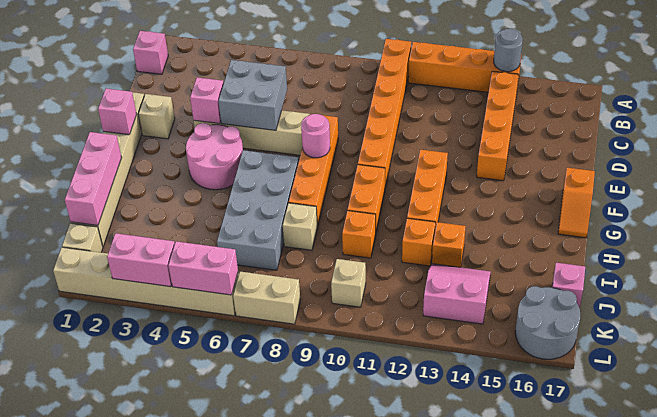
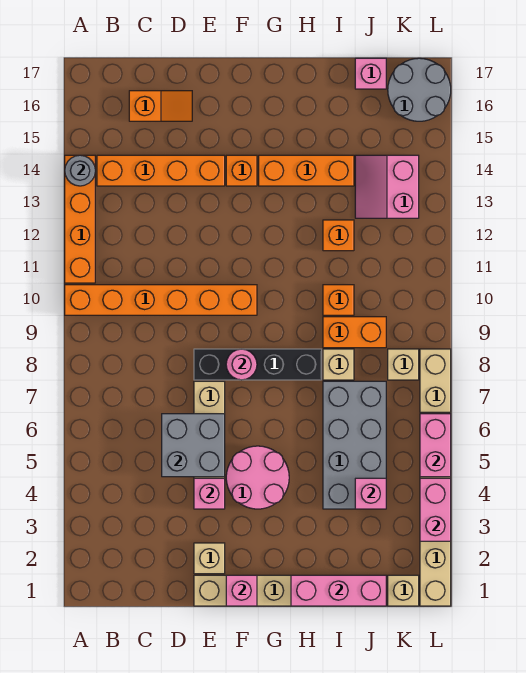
pink 1x1 brick [133,31,168,74] -> pink 1x1 brick moved to [355,478,386,509]
orange 1x4 brick [289,115,338,226] -> black 1x4 brick [194,349,322,380]
orange 1x3 brick [407,150,448,229] -> orange 1x3 brick moved to [259,155,354,186]
orange 1x2 slope [558,168,595,238] -> orange 1x2 slope moved to [129,91,192,121]
grey 2x4 brick [217,150,299,270] -> grey 2x4 brick turned to [323,381,386,509]
orange 1x2 brick [348,165,385,231] -> orange 1x2 brick moved to [323,317,386,348]
orange 1x1 brick [432,222,466,267] -> orange 1x1 brick moved to [226,155,257,186]
tan 1x1 brick [331,259,366,307] -> tan 1x1 brick moved to [388,349,419,380]

